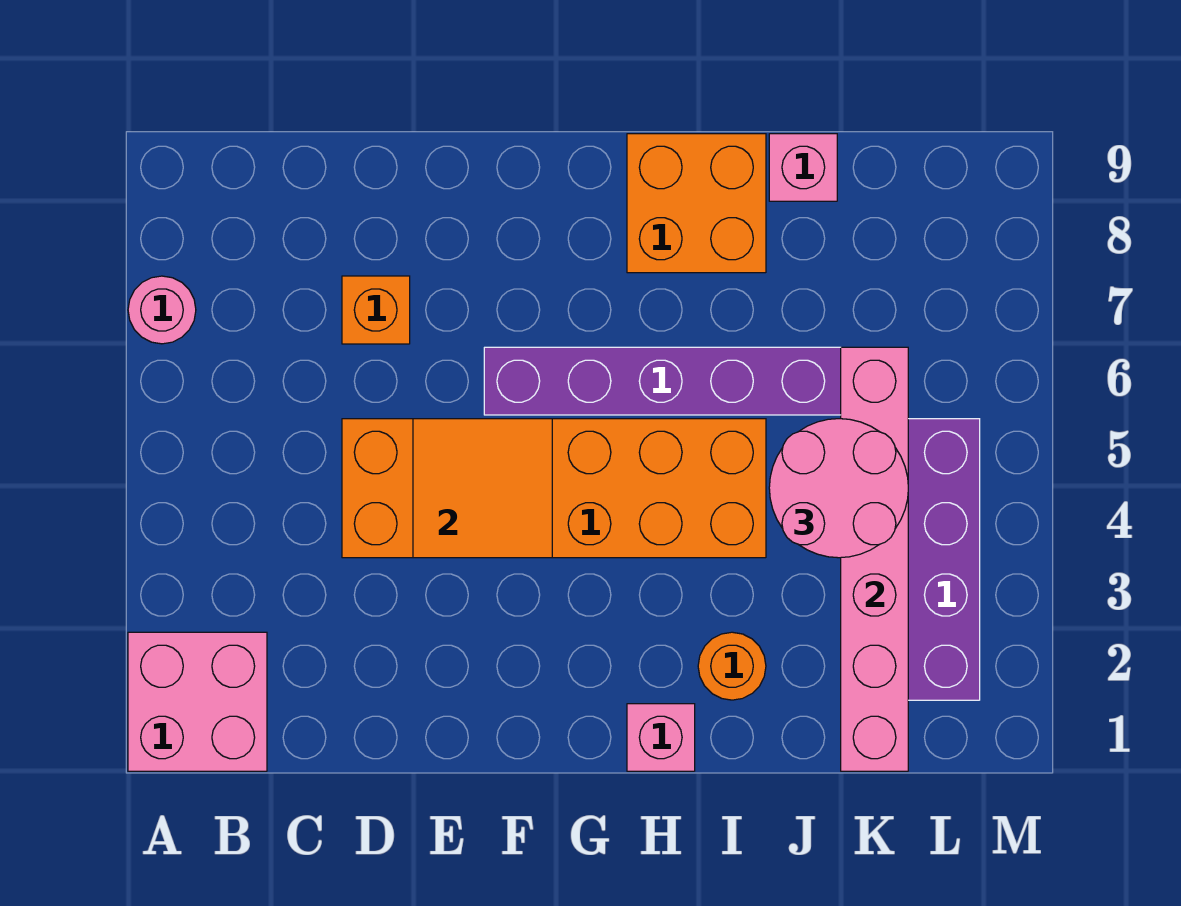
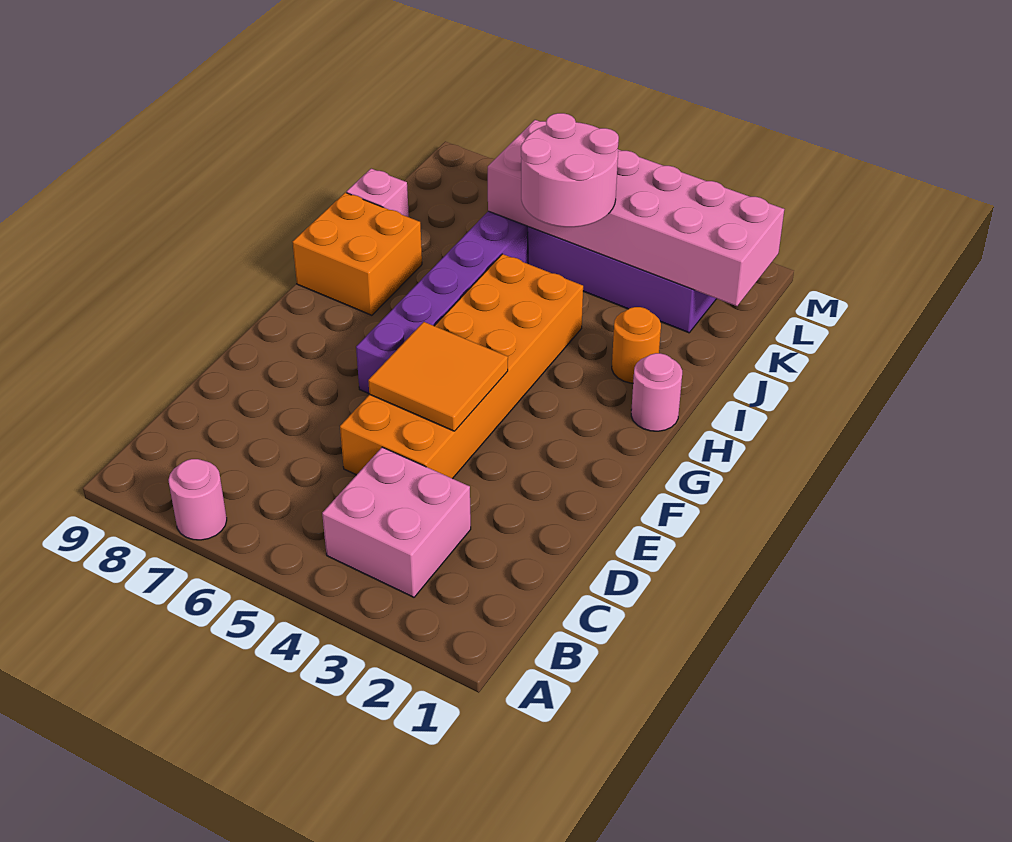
pink 2x2 brick [128,632,267,771] -> pink 2x2 brick moved to [322,447,471,597]
orange 1x1 brick [342,276,410,344] -> none
pink 1x1 brick [627,704,695,771] -> pink 1x1 round brick [631,353,682,431]
pink 1x6 brick [841,347,908,771] -> pink 2x6 brick [488,120,784,306]

